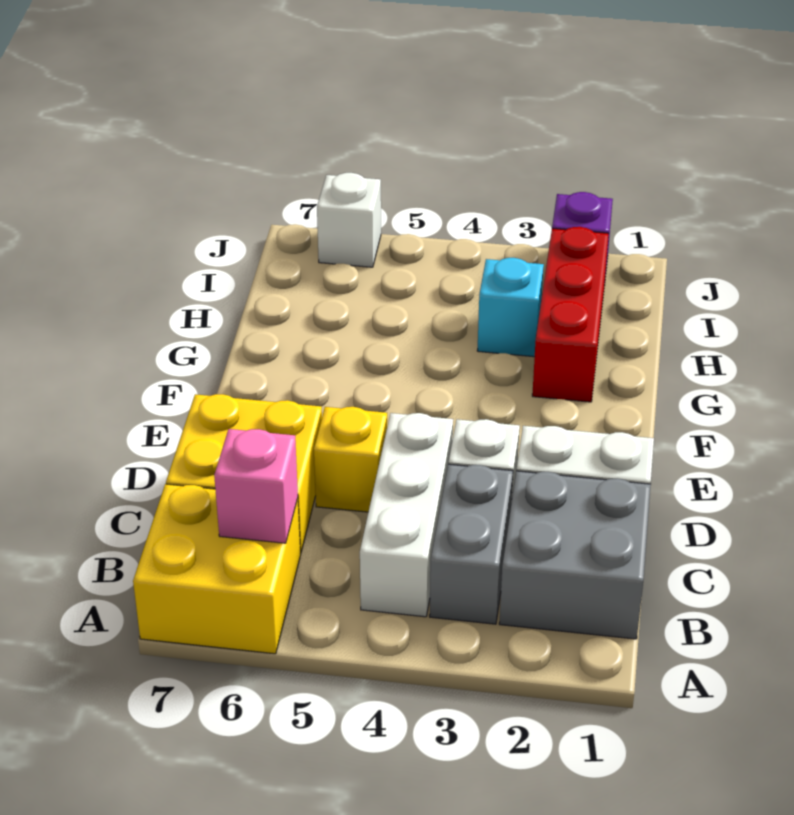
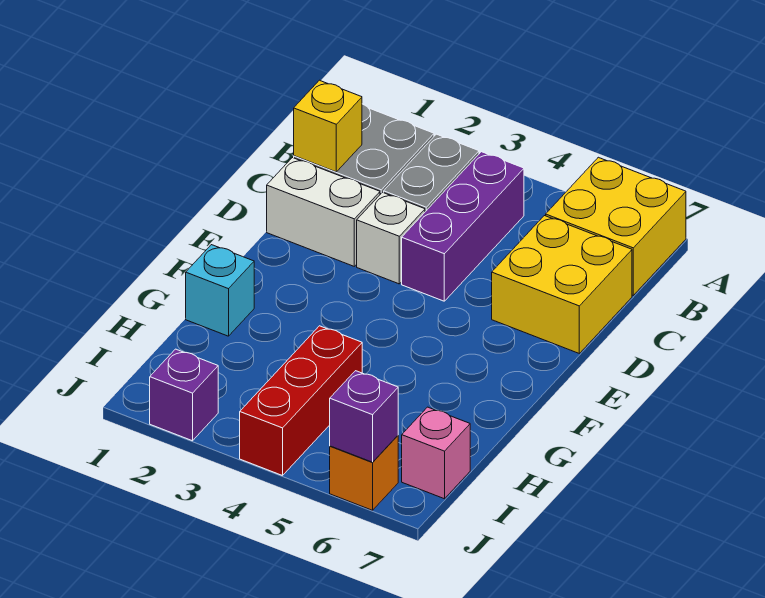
white 1x3 brick [360,413,453,617] -> purple 1x3 brick [402,152,524,301]
pink 1x1 brick [214,429,298,543] -> pink 1x1 brick moved to [402,407,470,499]
yellow 1x1 brick [314,407,387,512] -> yellow 1x1 brick moved to [294,80,362,172]
red 1x3 brick [532,227,609,402] -> red 1x3 brick moved to [240,326,362,476]
cyan 1x1 brick [477,258,544,357] -> cyan 1x1 brick moved to [186,245,254,336]
white 1x1 brick [317,173,381,267] -> orange 1x1 brick [330,436,398,510]
none -> purple 1x1 brick [330,371,398,462]

